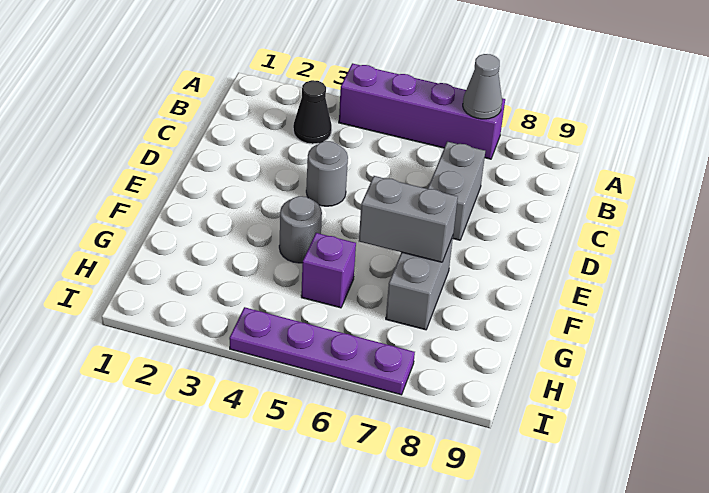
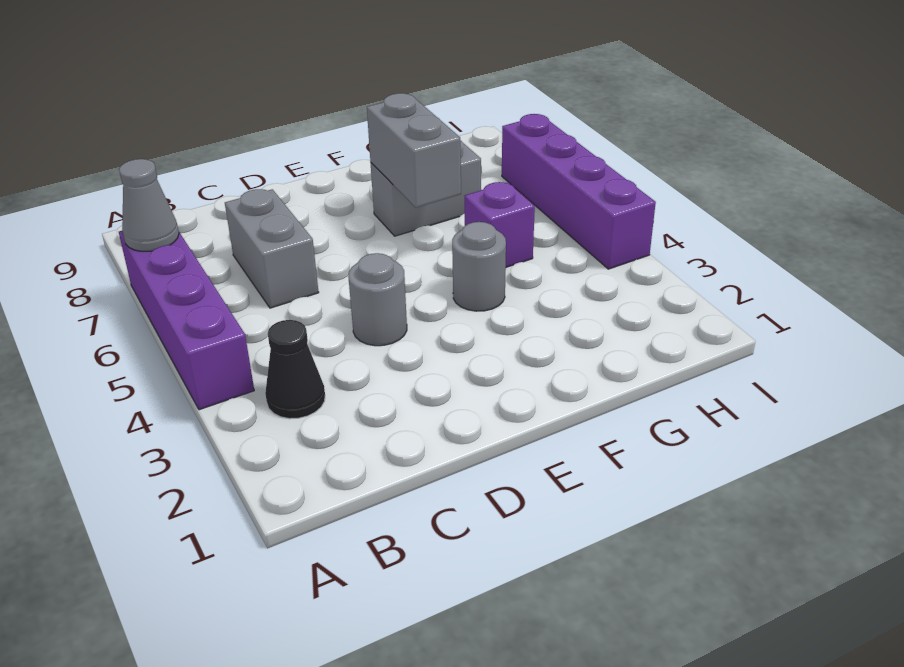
grey 1x2 brick [428,142,485,240] -> grey 1x2 brick turned to [225,189,319,308]
purple 1x4 plate [229,307,415,395] -> purple 1x4 brick [502,114,656,269]

